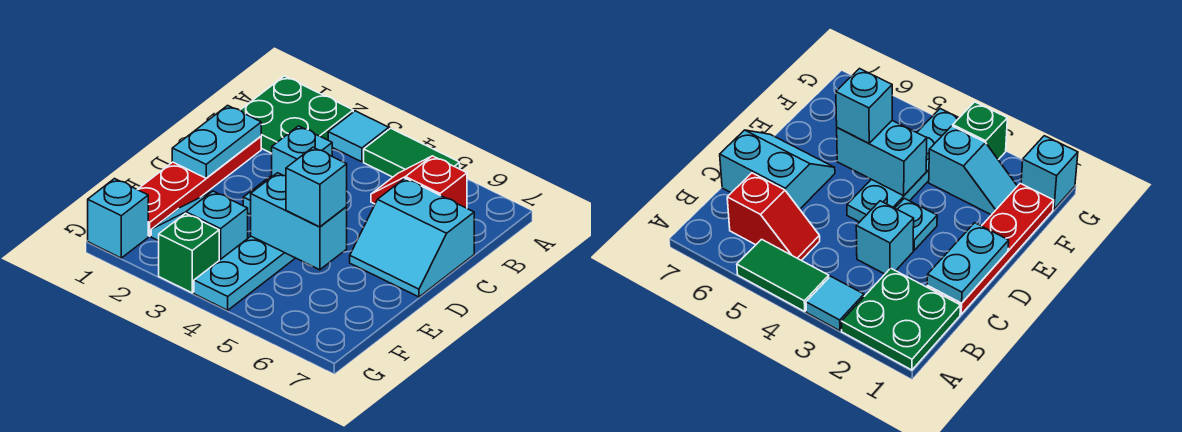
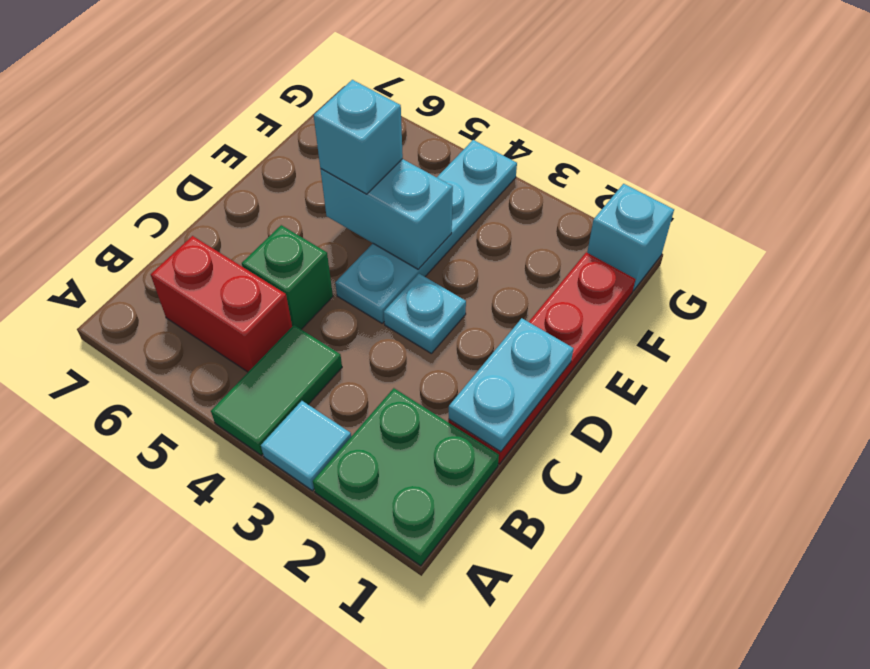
green 1x2 tile [364,128,460,177] -> green 1x2 tile turned to [211,325,342,455]
red 1x2 slope [371,156,467,208] -> red 1x2 brick [151,236,292,372]
cyan 1x1 brick [272,126,332,177] -> none
cyan 2x2 slope [350,178,474,297] -> none
cyan 1x2 slope [151,191,248,260] -> none
green 1x1 brick [159,213,219,293] -> green 1x1 brick moved to [242,225,333,329]

